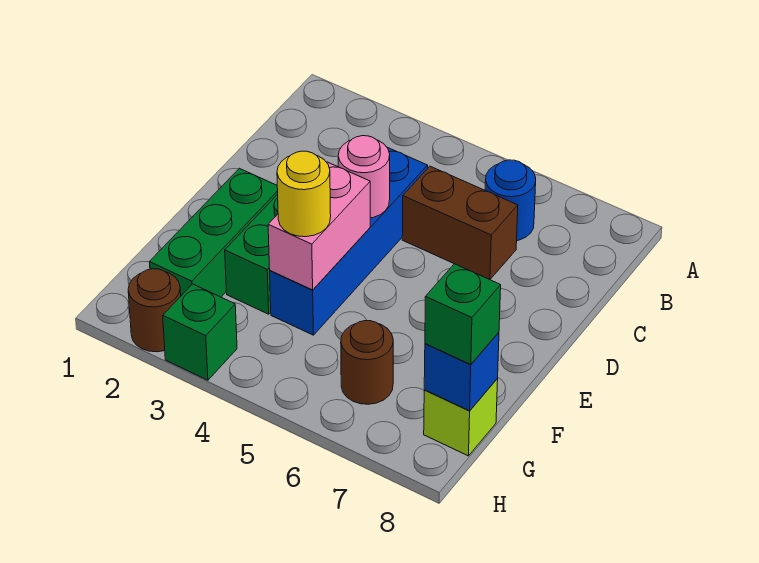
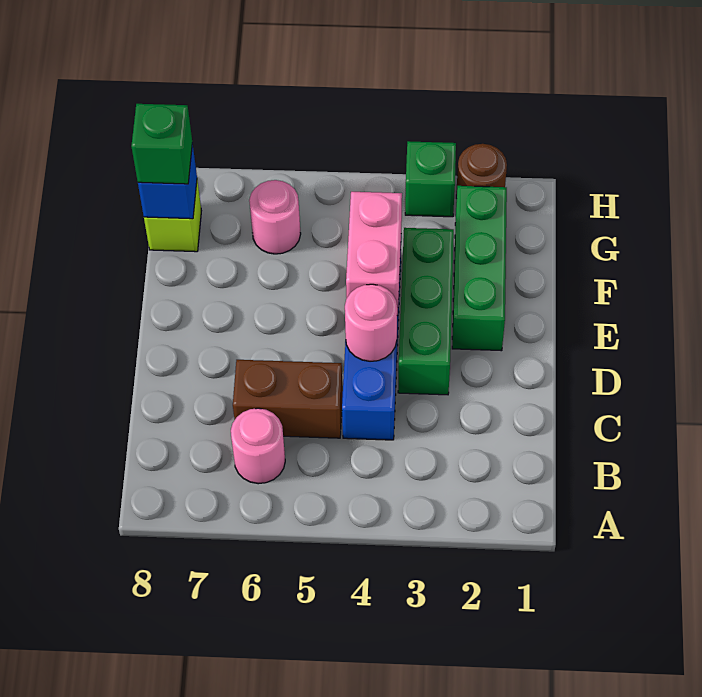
blue 1x1 round brick [485,160,536,241] -> pink 1x1 round brick [231,408,285,484]
yellow 1x1 round brick [277,151,331,237] -> none
brown 1x1 round brick [341,321,393,404] -> pink 1x1 round brick [249,180,301,254]

